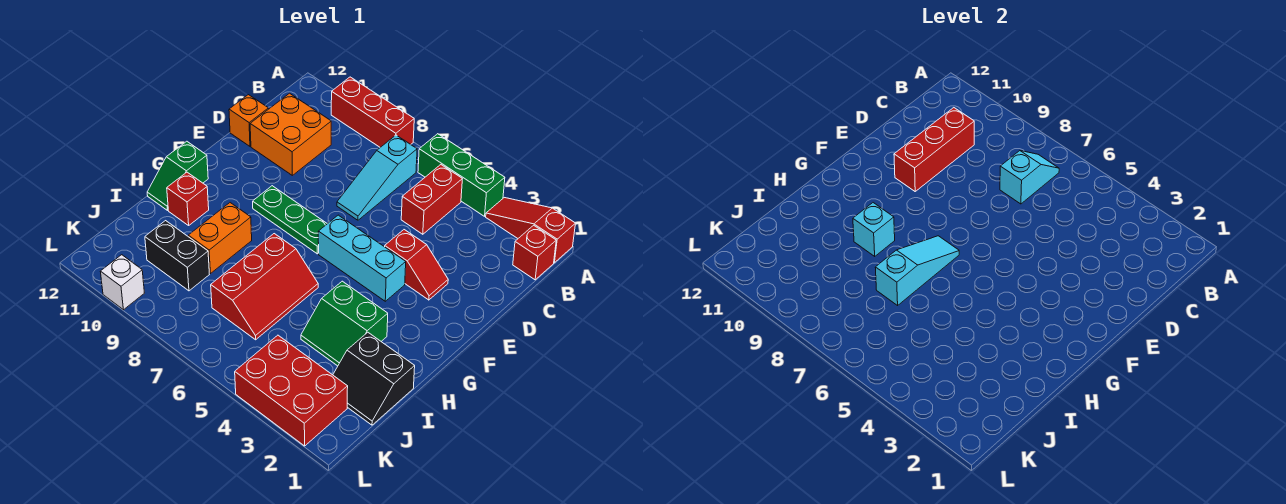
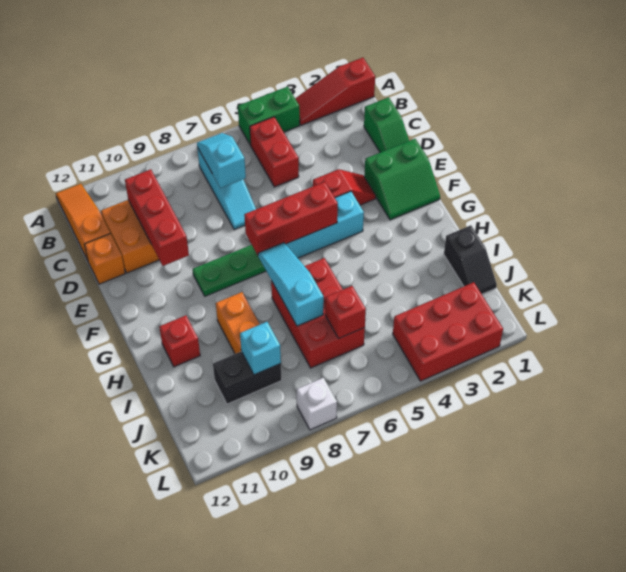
green 1x3 brick [418,134,505,216] -> green 1x2 brick [238,87,300,145]
red 1x3 brick [331,77,414,147] -> red 1x3 brick moved to [244,182,338,255]
none -> orange 1x3 slope [56,184,110,260]
red 1x1 brick [513,225,556,280] -> red 1x1 brick moved to [325,286,366,338]
green 1x2 slope [147,141,208,210] -> green 1x2 slope moved to [364,97,409,152]
green 2x2 slope [301,281,388,366] -> green 2x2 slope moved to [364,139,440,220]
red 2x3 slope [211,234,318,340] -> red 2x3 brick [271,258,365,368]
cyan 1x1 brick [853,203,895,256] -> cyan 1x1 brick moved to [240,322,281,375]
black 2x2 slope [333,332,415,425] -> black 1x2 slope [444,225,497,294]
white 1x1 brick [100,255,144,310] -> white 1x1 brick moved to [297,378,337,430]

